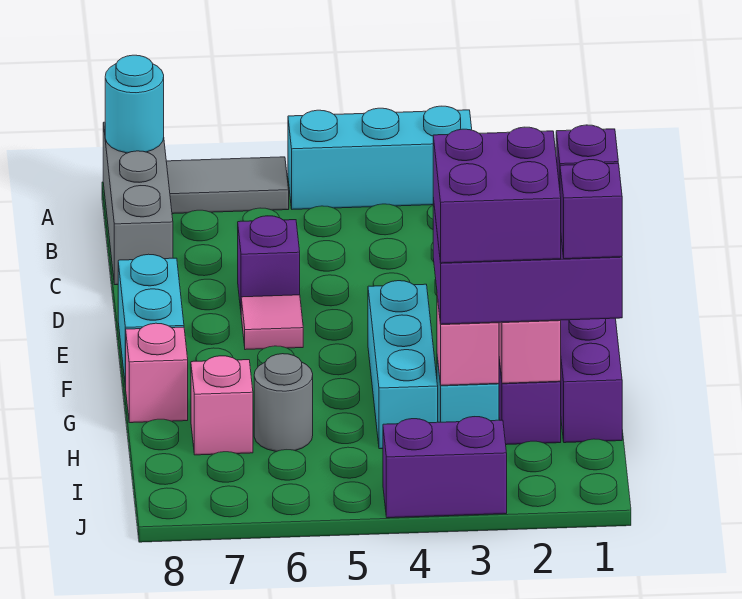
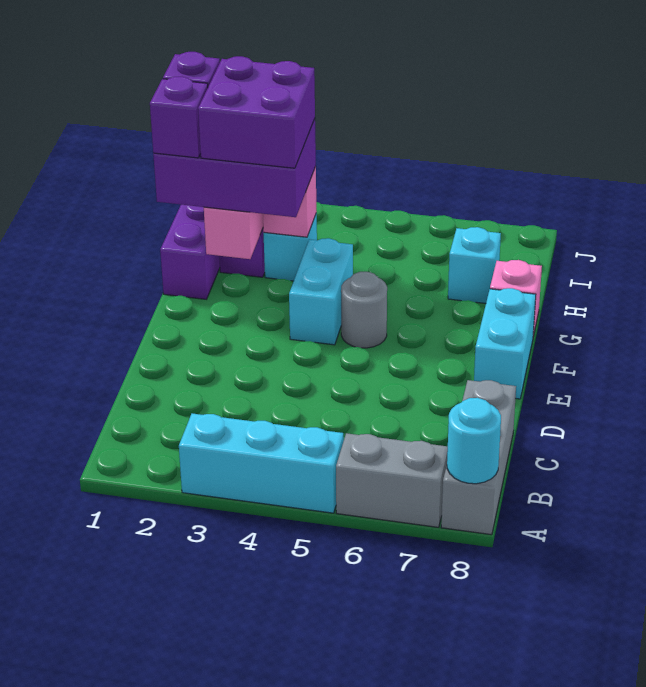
grey 1x2 tile [166,157,289,214] -> grey 1x2 brick [336,433,448,527]
purple 1x1 brick [238,216,300,309] -> none
pink 1x1 tile [241,295,303,350] -> none
cyan 1x3 brick [368,281,438,449] -> cyan 1x2 brick [289,238,353,345]
grey 1x1 round brick [254,354,313,452] -> grey 1x1 round brick moved to [341,272,387,348]
pink 1x1 brick [191,356,253,455] -> cyan 1x1 brick [448,227,501,303]
purple 1x2 brick [383,417,507,518] -> none

